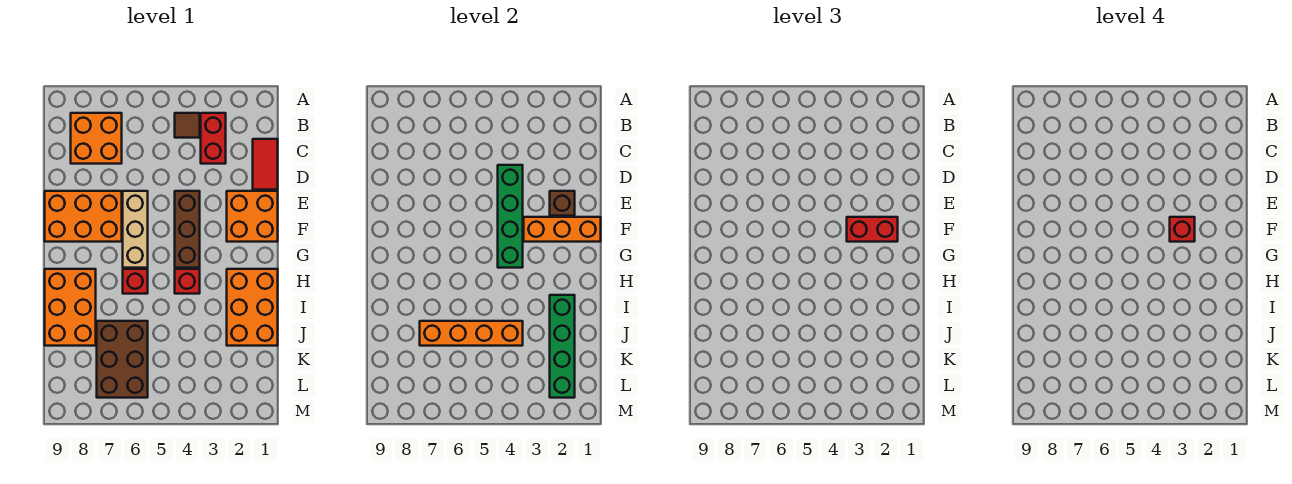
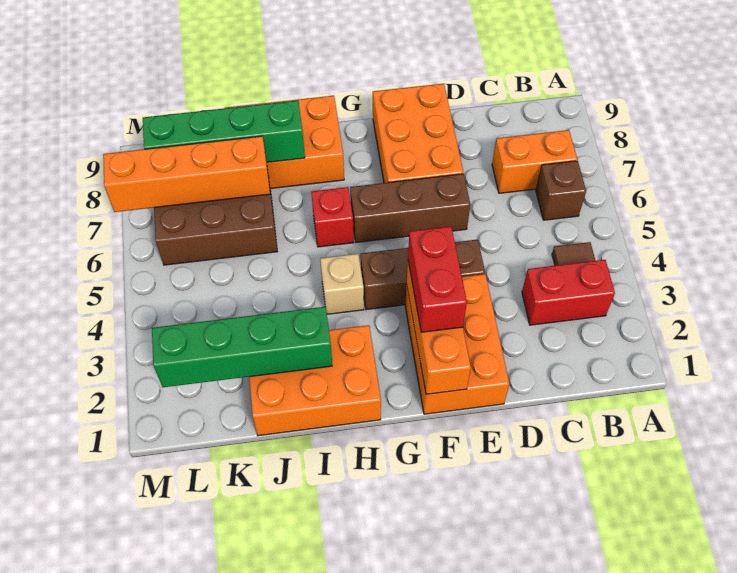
orange 2x2 brick [71,113,122,164] -> orange 1x2 brick [492,130,577,193]
red 1x2 tile [253,139,278,190] -> none
green 1x4 brick [498,165,523,268] -> green 1x4 brick moved to [143,100,305,162]
orange 2x2 brick [227,191,278,242] -> orange 2x3 brick [405,274,509,414]
brown 1x1 brick [550,191,575,216] -> brown 1x1 brick moved to [536,161,586,220]
tan 1x3 brick [123,191,148,268] -> brown 1x3 brick [350,174,470,242]
red 1x1 brick [1170,217,1195,242] -> none
red 1x1 brick [175,269,200,294] -> tan 1x1 brick [320,254,364,314]
orange 1x4 brick [420,321,523,346] -> orange 1x4 brick turned to [103,136,270,212]

